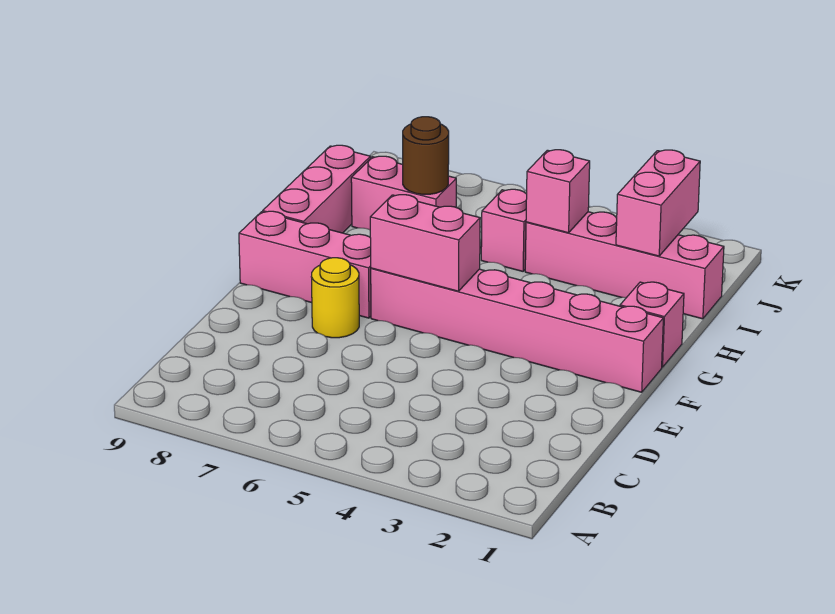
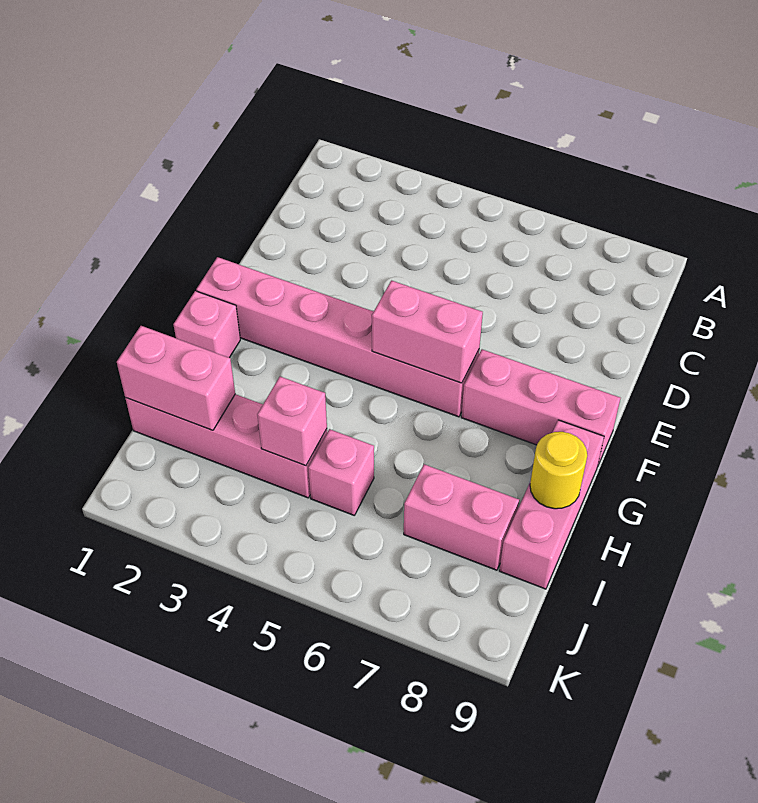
yellow 1x1 round brick [311,258,359,338] -> yellow 1x1 round brick moved to [530,432,587,509]
pink 1x2 brick [616,150,700,256] -> pink 1x2 brick turned to [117,326,235,430]
brown 1x1 round brick [403,117,449,194] -> none

